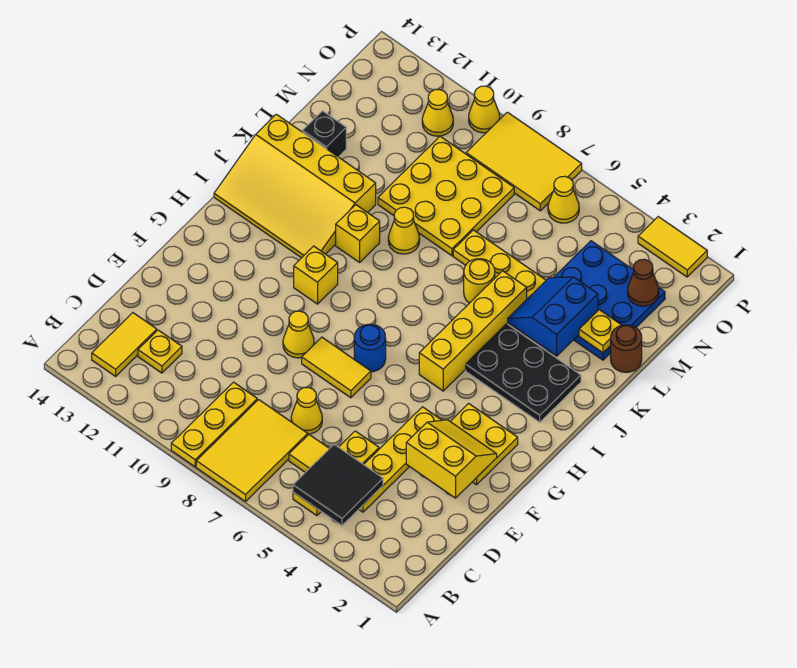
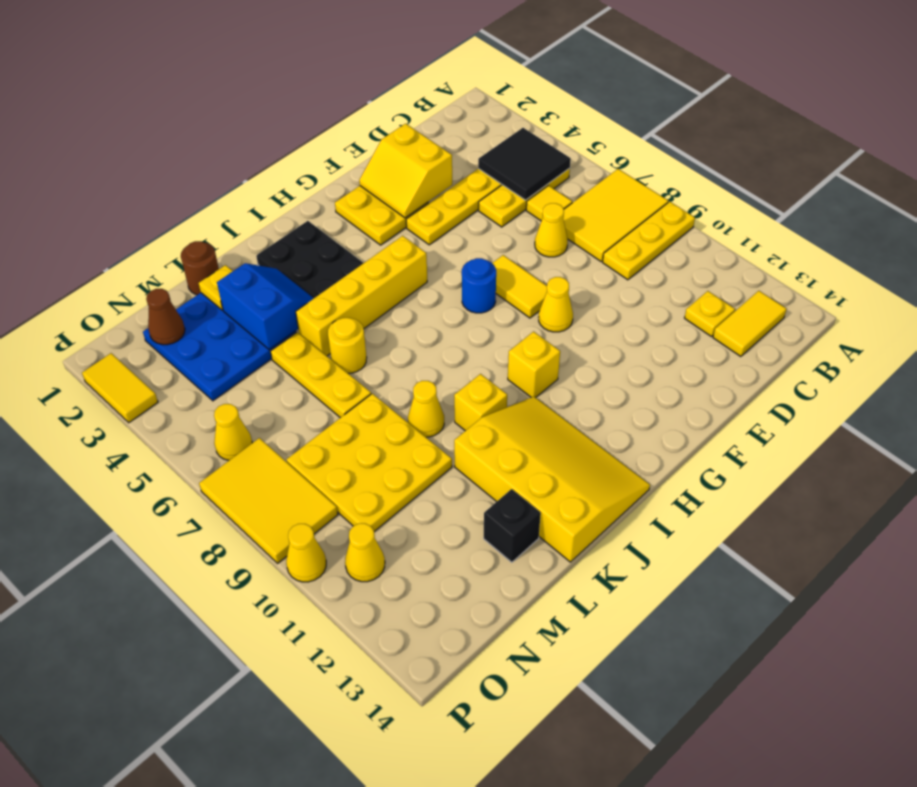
blue 2x2 slope [508,277,598,356] -> blue 2x2 slope turned to [217,263,314,350]

